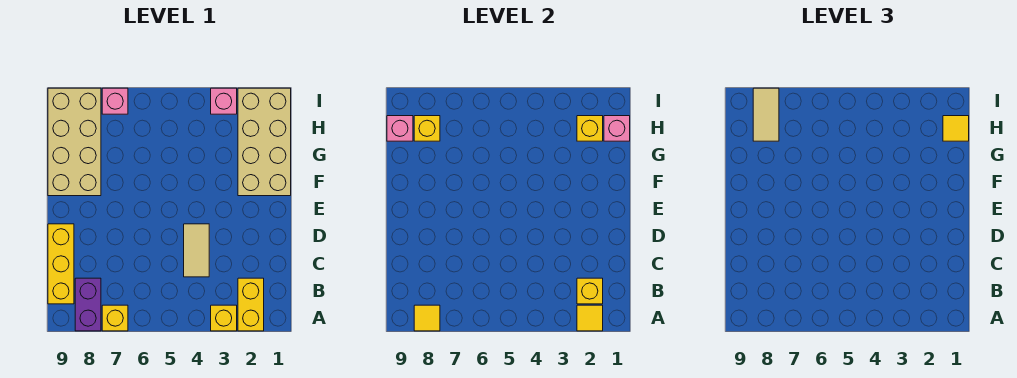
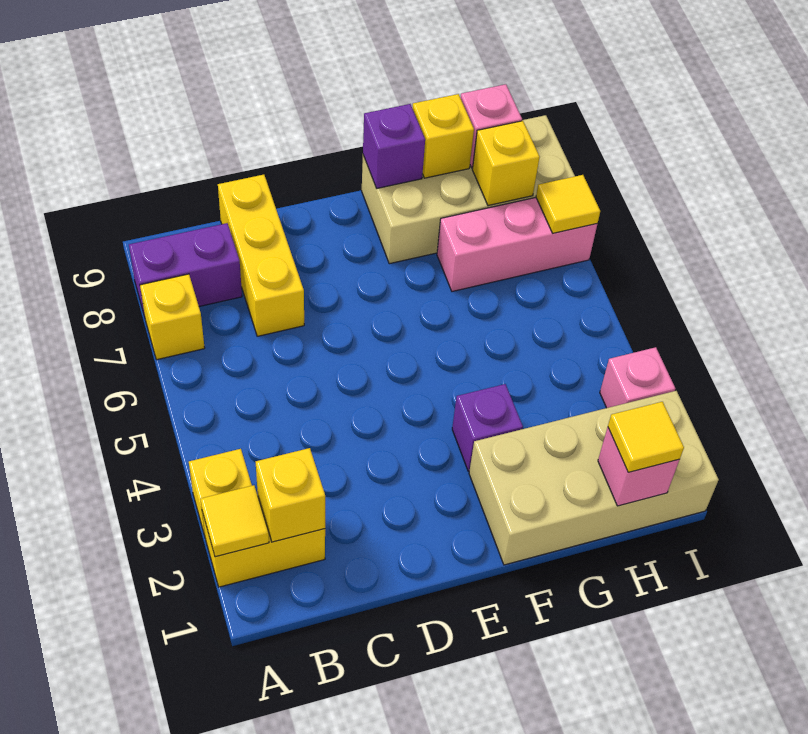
yellow 1x1 tile [414,305,440,331] -> yellow 1x1 tile moved to [536,175,600,233]
yellow 1x3 brick [48,224,74,304] -> yellow 1x3 brick turned to [218,175,304,336]
tan 1x2 tile [184,224,209,277] -> none
none -> purple 1x1 brick [452,384,523,472]
none -> purple 1x1 brick [363,104,425,188]
yellow 1x1 brick [577,116,603,141] -> yellow 1x1 brick moved to [412,94,474,178]
tan 1x2 tile [753,88,779,141] -> none
pink 1x1 brick [102,88,128,114] -> pink 1x3 brick [437,198,597,292]

